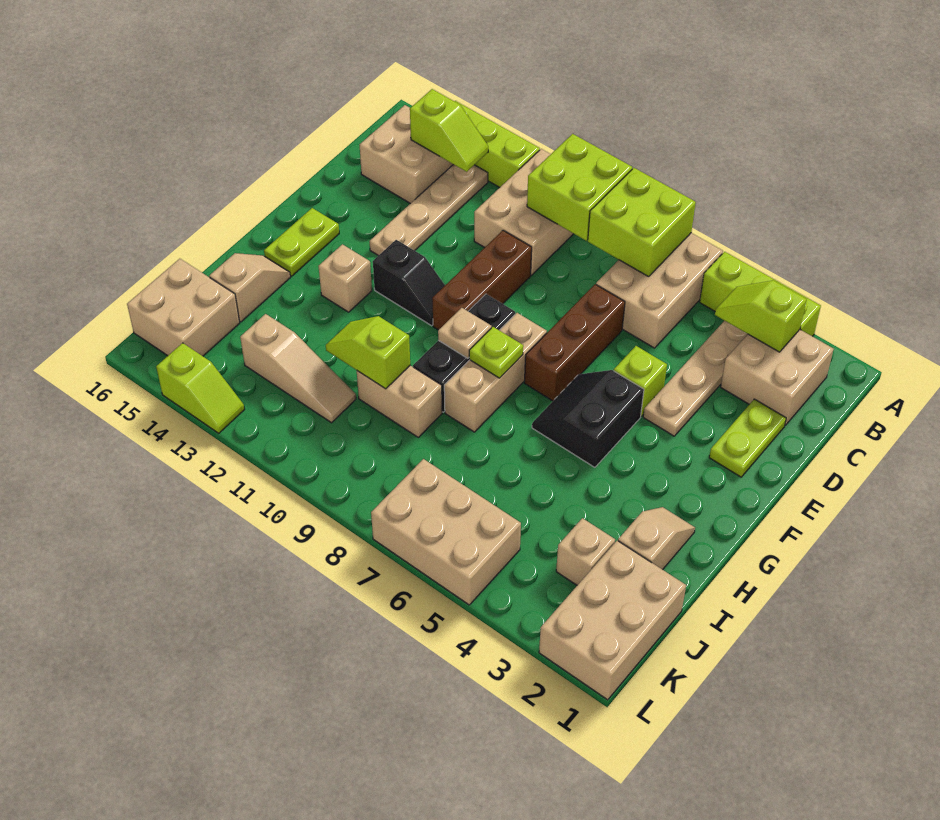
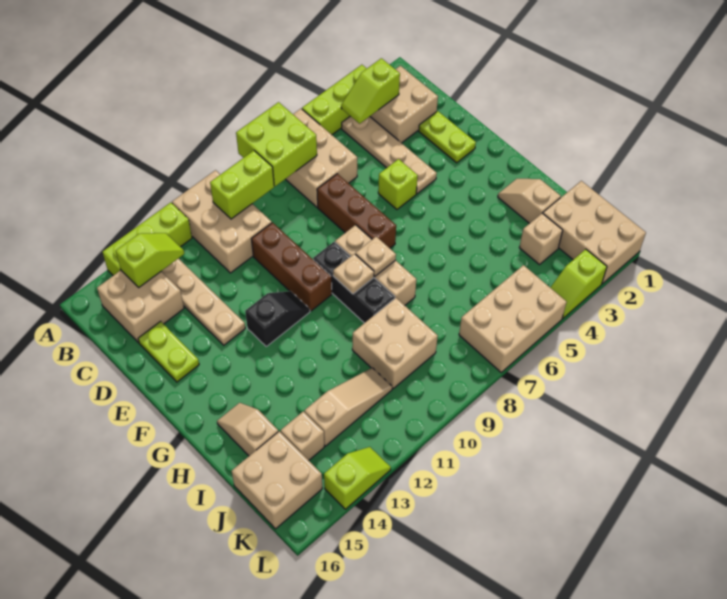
lime 2x2 brick [527,134,632,240] -> lime 1x2 brick [210,151,274,219]
black 2x2 slope [532,370,644,467] -> none
lime 1x2 plate [264,208,339,276] -> lime 1x2 plate moved to [138,321,199,382]
lime 1x1 plate [469,327,523,378] -> tan 1x1 plate [355,237,396,276]
tan 1x1 brick [319,244,372,312] -> tan 1x1 brick moved to [281,411,324,460]
tan 1x2 brick [357,365,442,437] -> tan 2x2 brick [352,298,438,388]
lime 1x2 slope [326,316,410,389] -> lime 1x2 slope moved to [550,249,607,319]

